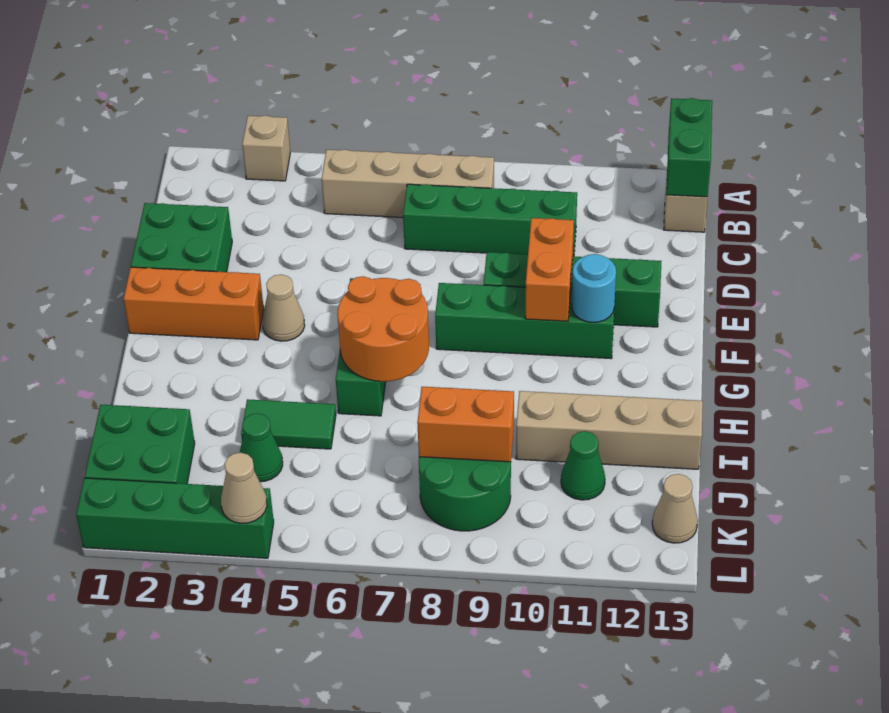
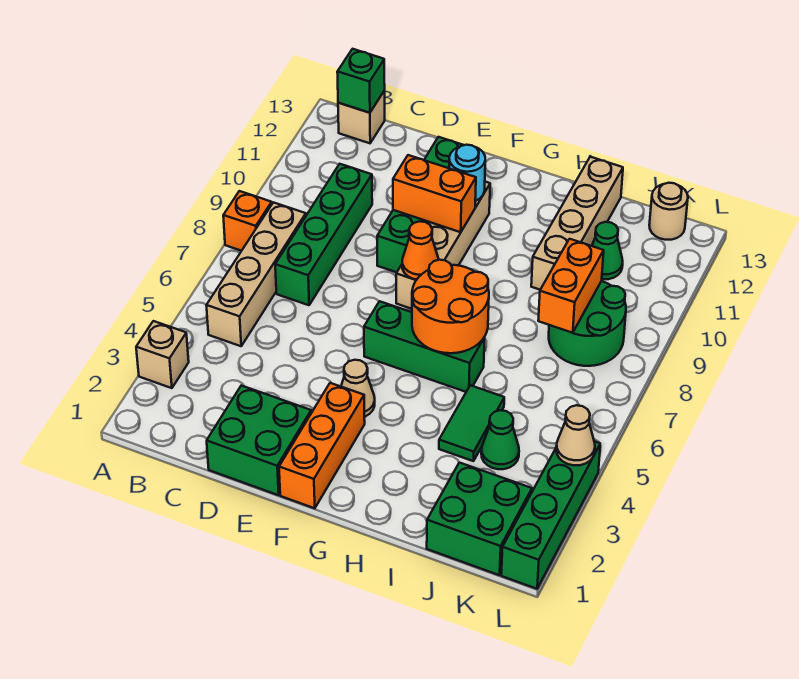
none -> orange 1x1 brick [223,191,272,251]
green 1x2 brick [666,98,712,197] -> green 1x1 brick [337,49,385,113]
green 1x4 brick [435,283,615,359] -> tan 1x4 brick [396,182,490,309]
none -> orange 1x1 cone [402,221,438,280]
tan 1x1 cone [652,474,698,543] -> tan 1x1 round brick [649,183,688,240]

